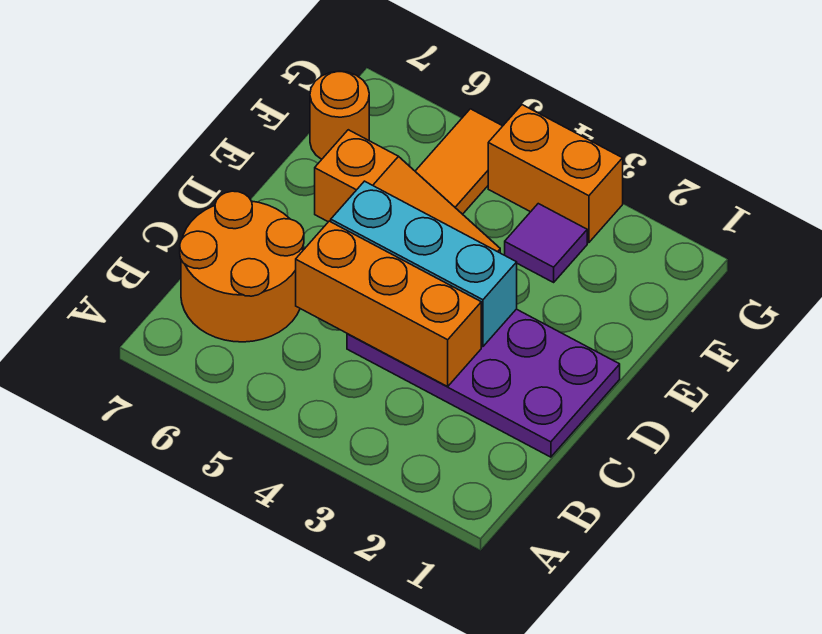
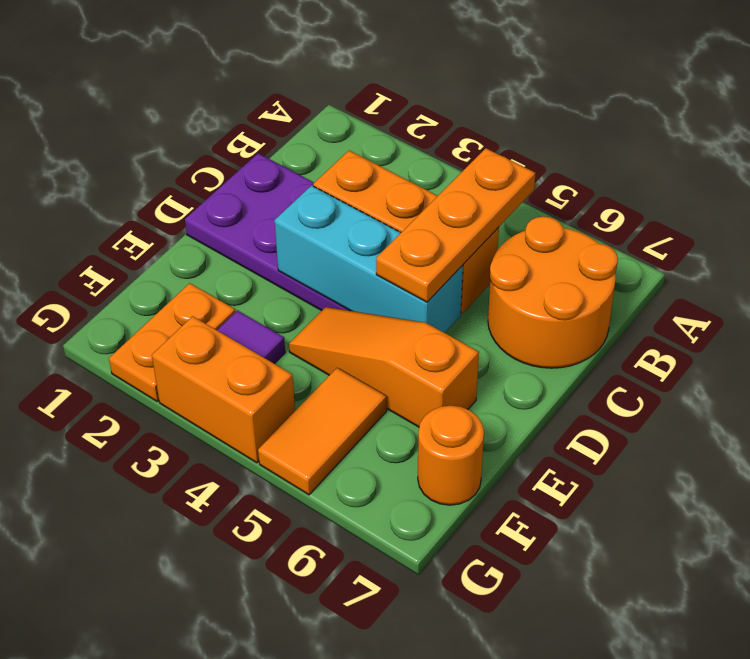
none -> orange 1x3 plate [376,148,536,302]
none -> orange 1x2 plate [109,283,235,401]

